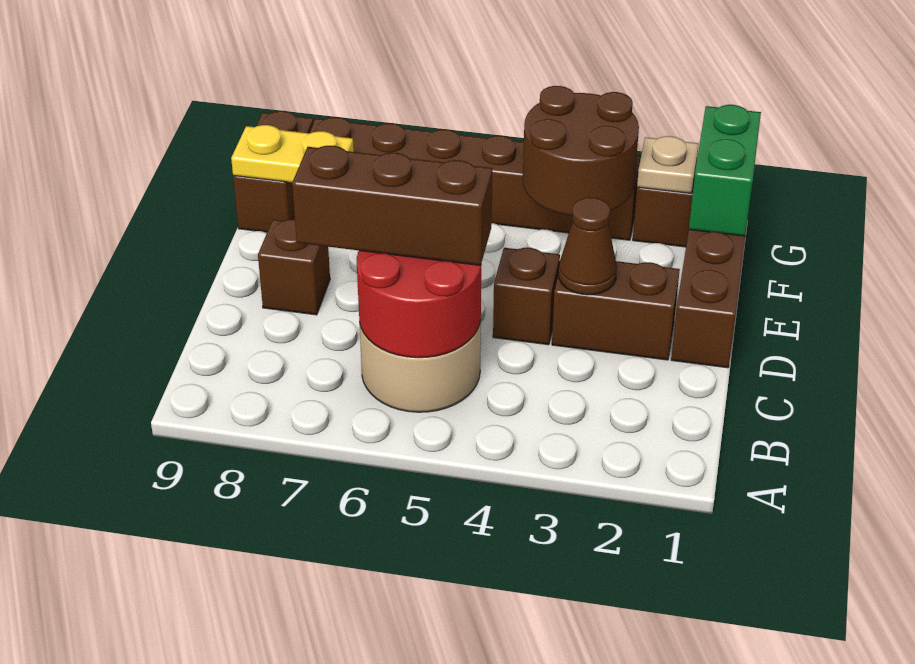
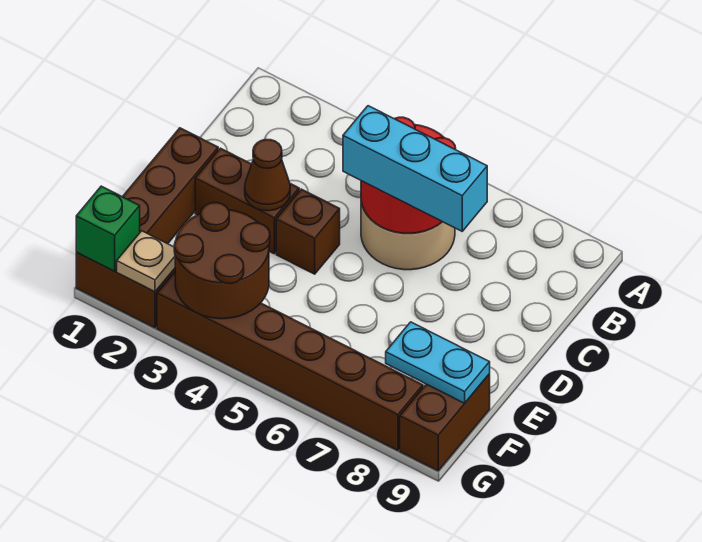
brown 1x3 brick [292,146,492,265] -> cyan 1x3 brick [343,106,487,231]
brown 1x1 brick [258,219,330,315] -> none
green 1x2 brick [689,105,761,236] -> green 1x1 brick [76,186,140,271]
yellow 1x2 plate [231,125,354,182] -> cyan 1x2 plate [386,322,490,403]

